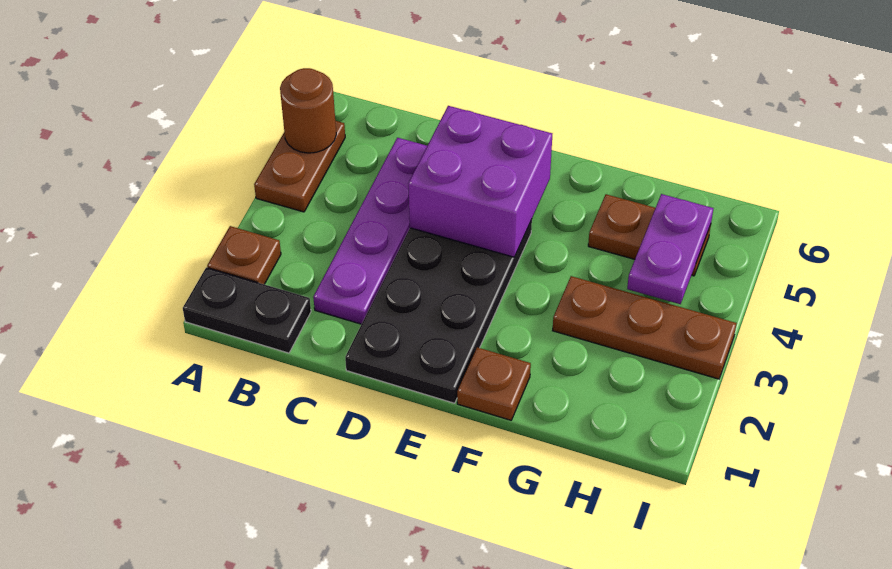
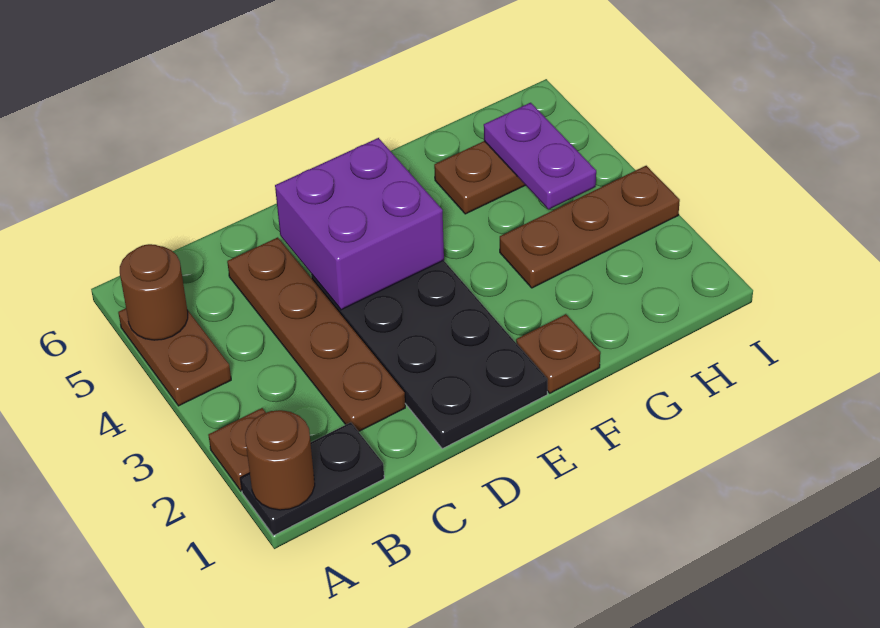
none -> brown 1x1 round brick [245,410,315,510]
purple 1x4 plate [313,138,427,324] -> brown 1x4 plate [227,237,405,432]

